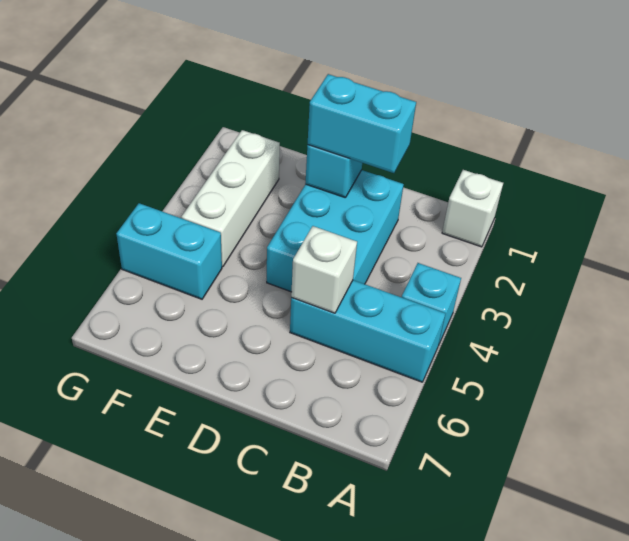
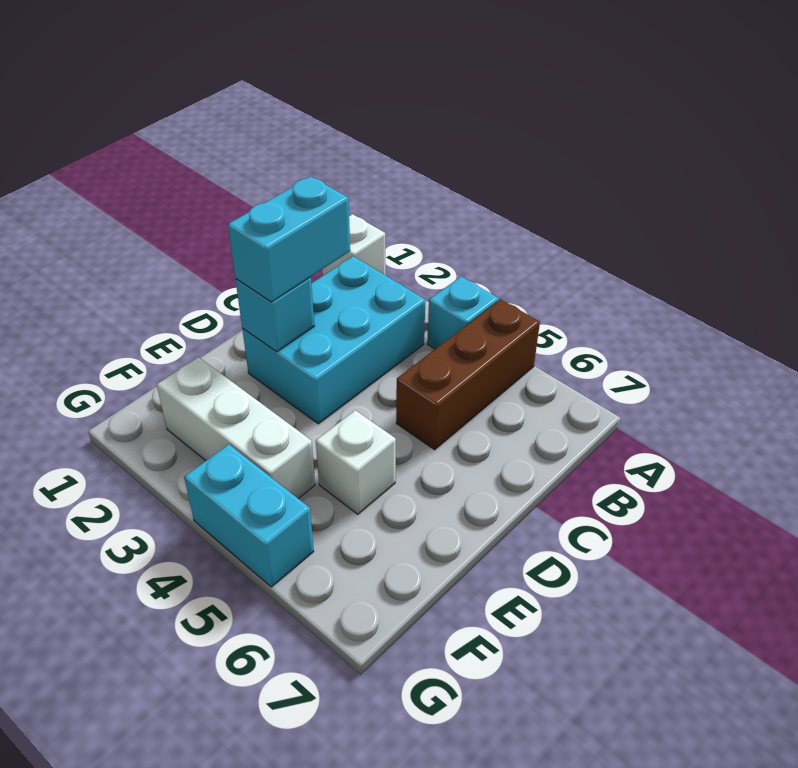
cyan 1x3 brick [290,280,446,382] -> brown 1x3 brick [396,299,540,450]
cyan 2x3 brick [267,170,404,292] -> cyan 2x3 brick turned to [242,256,425,424]
white 1x1 brick [291,226,357,313] -> white 1x1 brick moved to [316,410,396,514]
cyan 1x2 brick [116,203,222,299] -> cyan 1x2 brick turned to [184,444,314,587]

